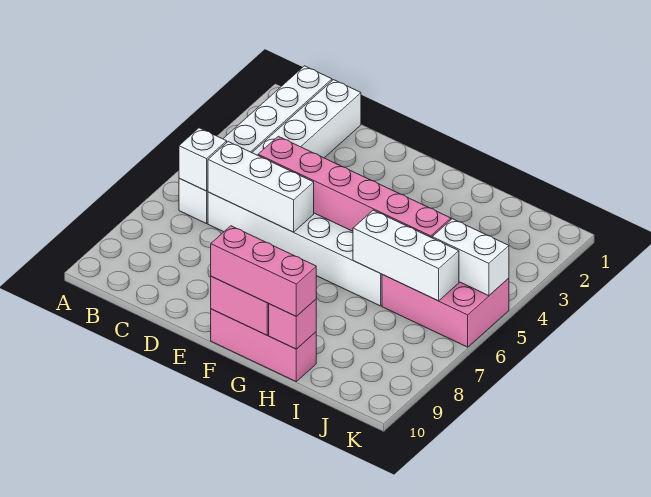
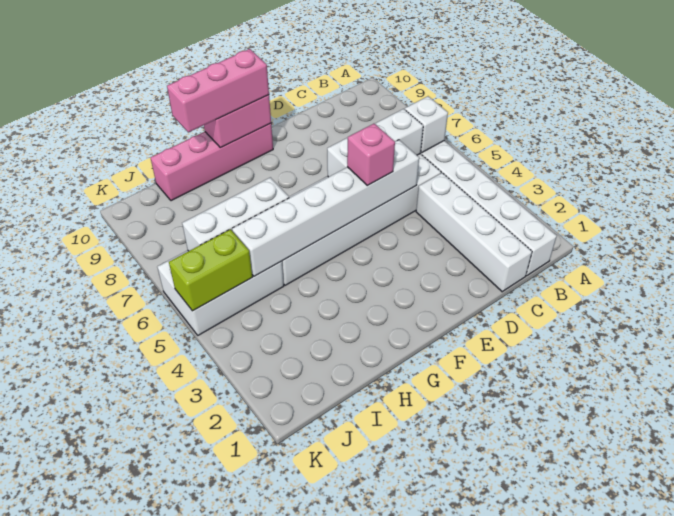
pink 1x6 brick [258,136,451,238] -> white 1x6 brick [232,140,419,276]
pink 1x3 brick [211,309,316,381] -> pink 1x4 brick [151,123,273,201]
pink 1x1 brick [269,299,316,349] -> pink 1x1 brick moved to [347,124,395,186]
pink 2x3 brick [382,275,509,347] -> white 2x3 brick [157,250,284,335]
white 1x2 brick [432,219,509,296] -> lime 1x2 brick [169,229,252,311]

